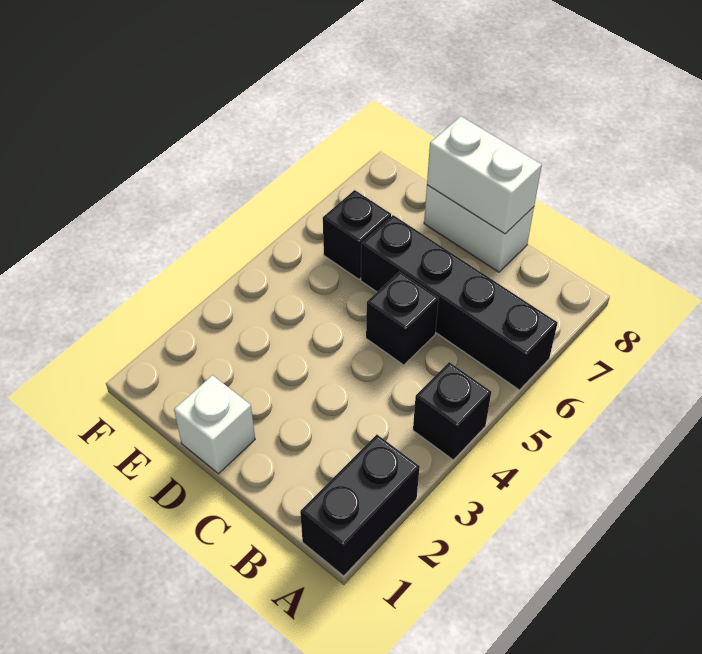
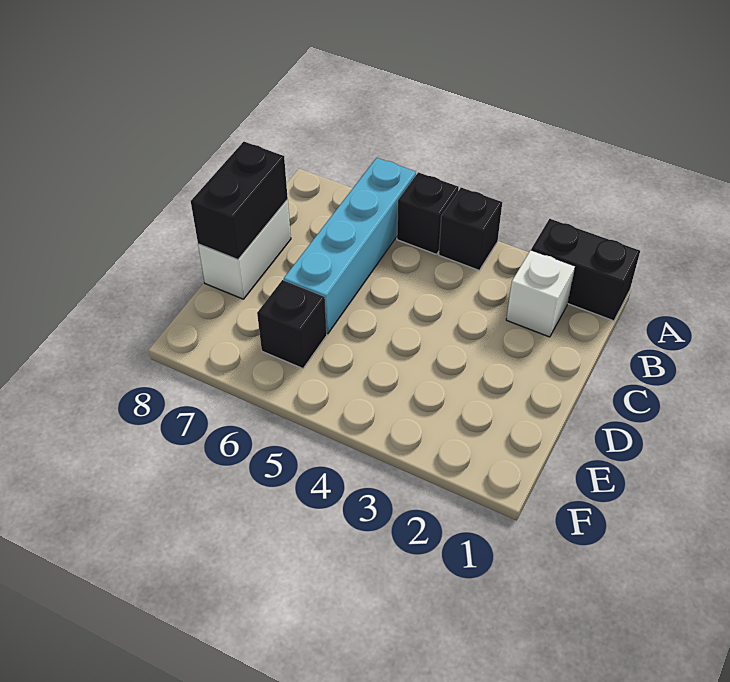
black 1x4 brick [361,215,558,390] -> cyan 1x4 brick [284,158,416,334]
black 1x1 brick [366,272,439,365] -> black 1x1 brick moved to [397,172,459,254]
white 1x2 brick [427,116,542,234] -> black 1x2 brick [191,142,288,260]
white 1x1 brick [174,375,255,474] -> white 1x1 brick moved to [506,250,575,337]

